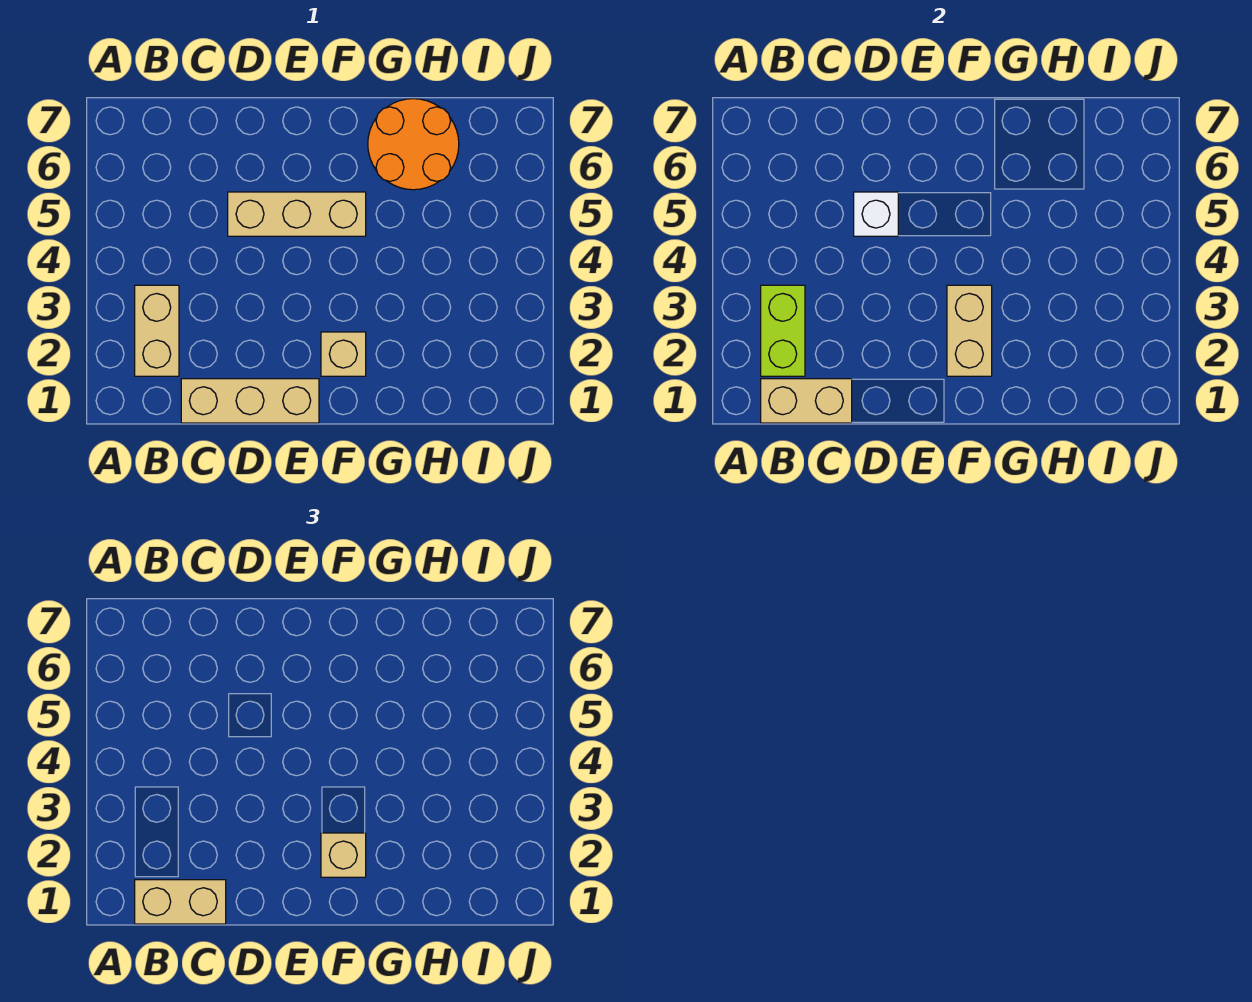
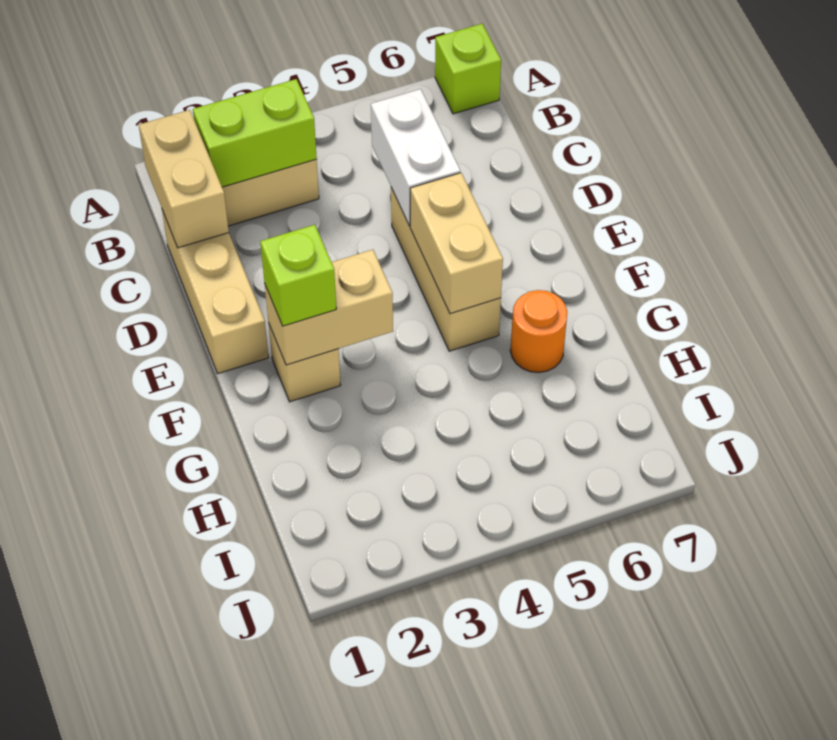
none -> lime 1x1 brick [435,24,501,114]
tan 1x2 brick [135,880,226,924] -> tan 1x2 brick moved to [410,173,503,314]
white 1x1 brick [854,192,898,236] -> white 1x2 brick [371,89,460,226]
tan 1x1 brick [321,833,366,877] -> lime 1x1 brick [260,225,336,326]
orange 2x2 round brick [368,99,459,190] -> orange 1x1 round brick [510,290,567,372]

